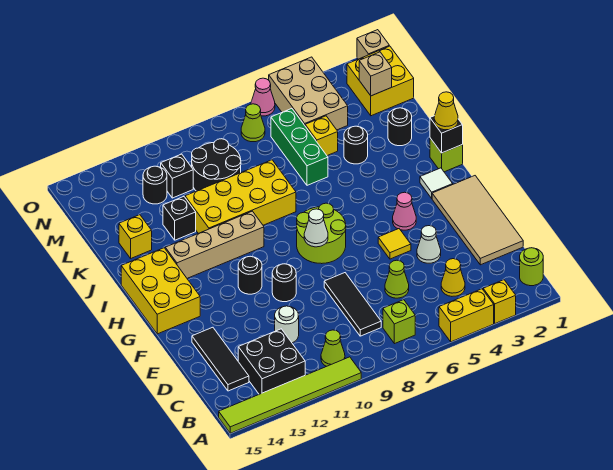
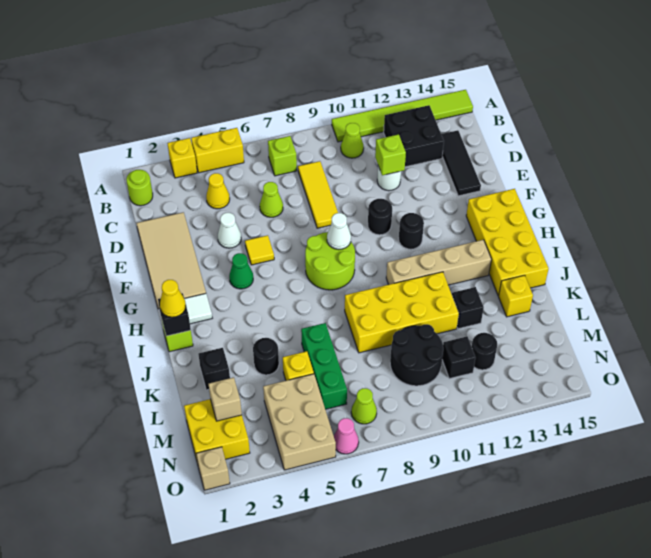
black 1x3 tile [324,273,381,336] -> yellow 1x3 tile [298,161,338,228]
none -> lime 1x1 brick [375,134,406,175]
pink 1x1 cone [393,192,416,230] -> green 1x1 cone [229,253,253,289]
yellow 2x3 brick [121,248,200,334] -> yellow 2x4 brick [466,189,549,296]
black 1x1 round brick [388,108,412,146] -> black 1x1 brick [199,348,230,390]

